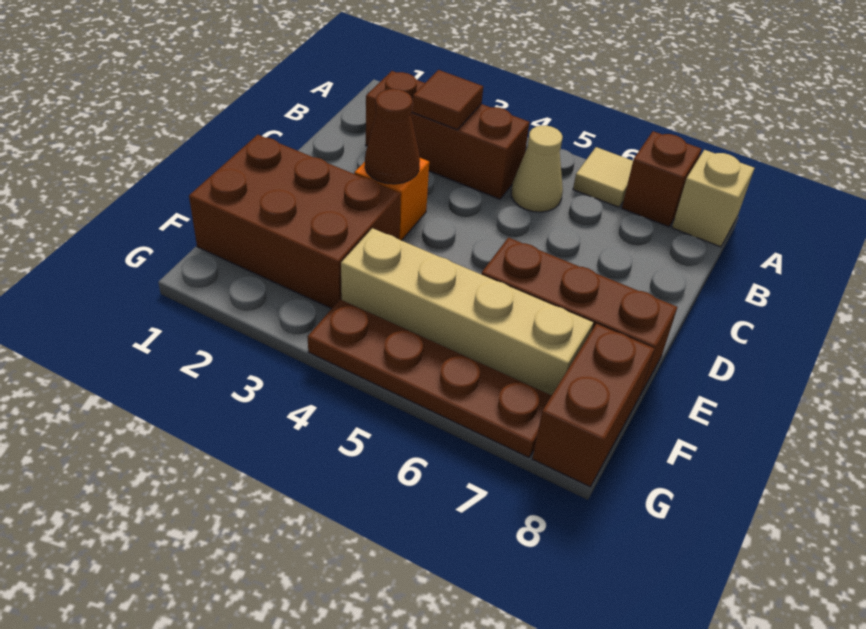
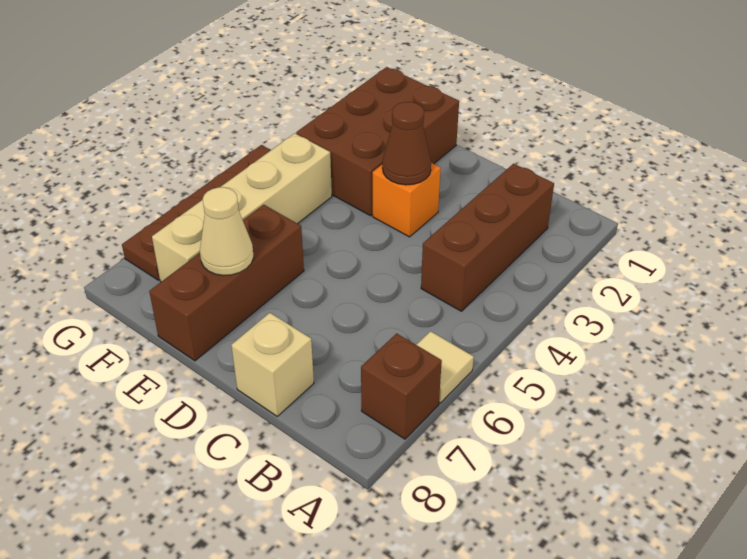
tan 1x1 brick [672,150,754,247] -> tan 1x1 brick moved to [231,313,314,416]
brown 1x1 tile [412,70,483,130] -> none
tan 1x1 cone [511,126,563,212] -> tan 1x1 cone moved to [200,187,254,276]
brown 1x2 brick [532,324,654,487] -> none

